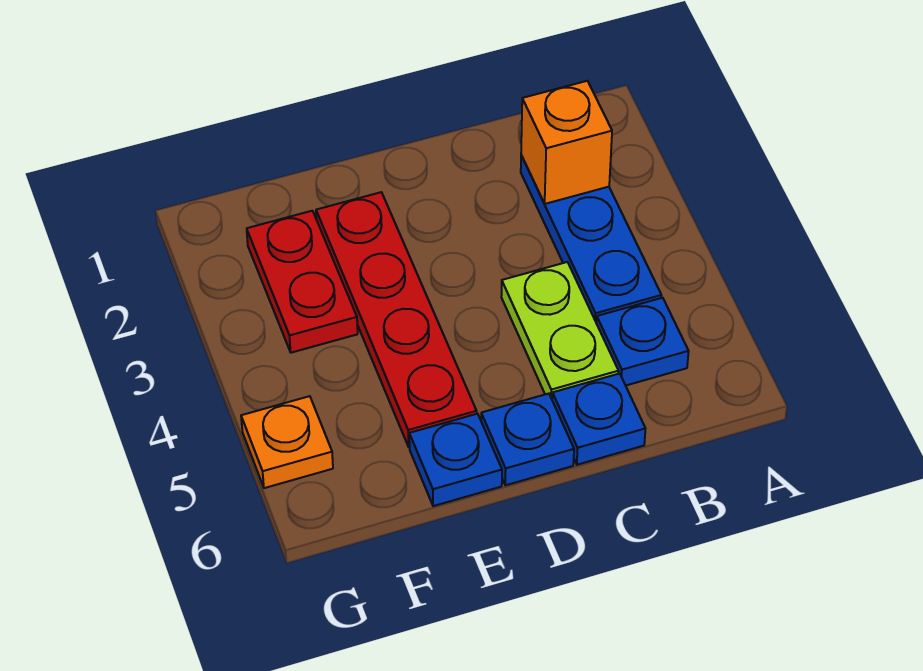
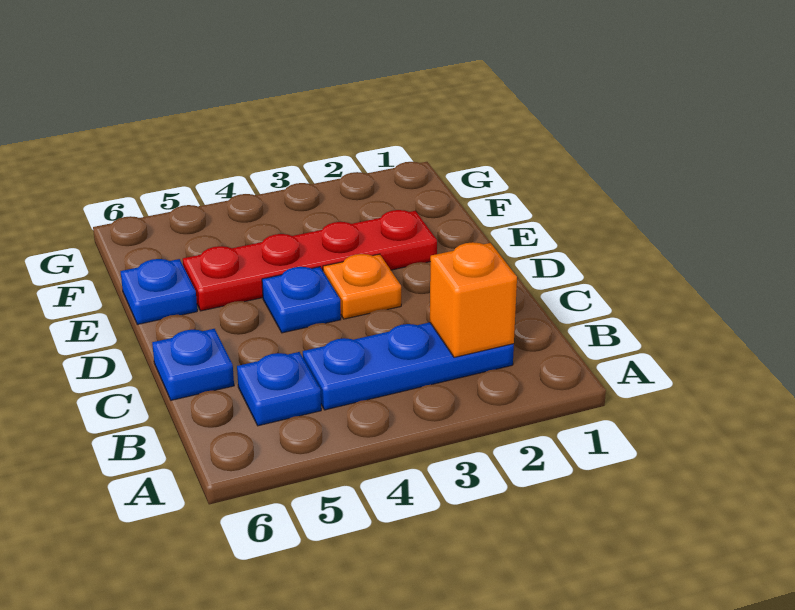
lime 1x2 plate [501,262,618,399] -> none
blue 1x1 plate [481,394,574,485] -> blue 1x1 plate moved to [262,267,341,333]
red 1x2 plate [247,211,358,353] -> none
orange 1x1 plate [241,396,333,488] -> orange 1x1 plate moved to [323,254,401,319]

